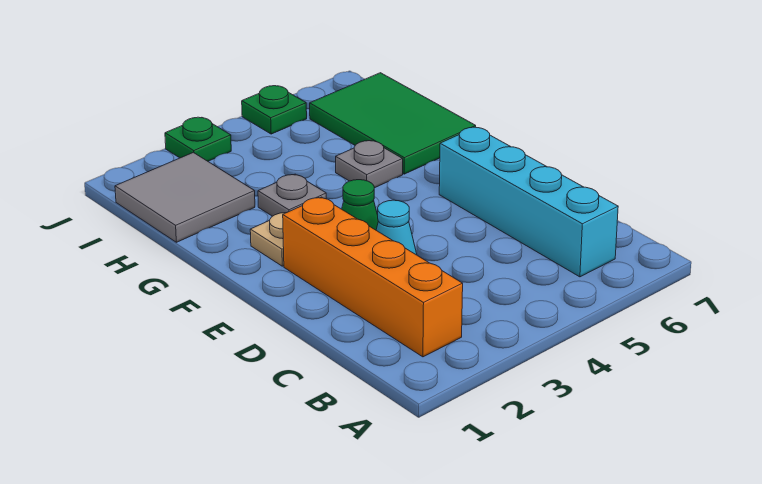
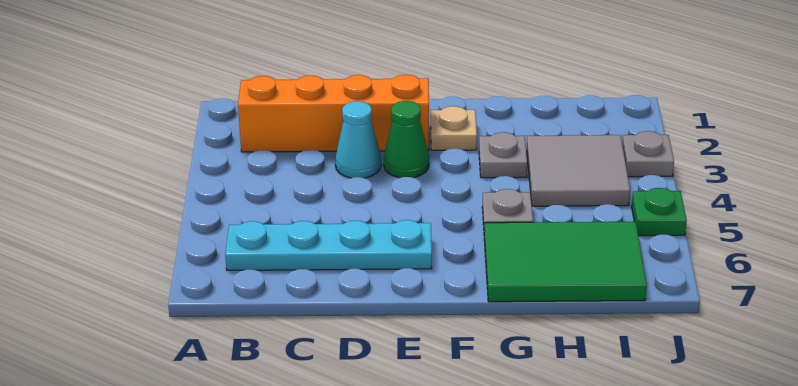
cyan 1x4 brick [439,127,618,277] -> cyan 1x4 plate [225,220,432,270]
grey 2x2 tile [115,152,255,242] -> grey 2x2 tile moved to [527,135,630,206]
green 1x1 plate [165,117,231,161] -> grey 1x1 plate [622,131,674,177]

